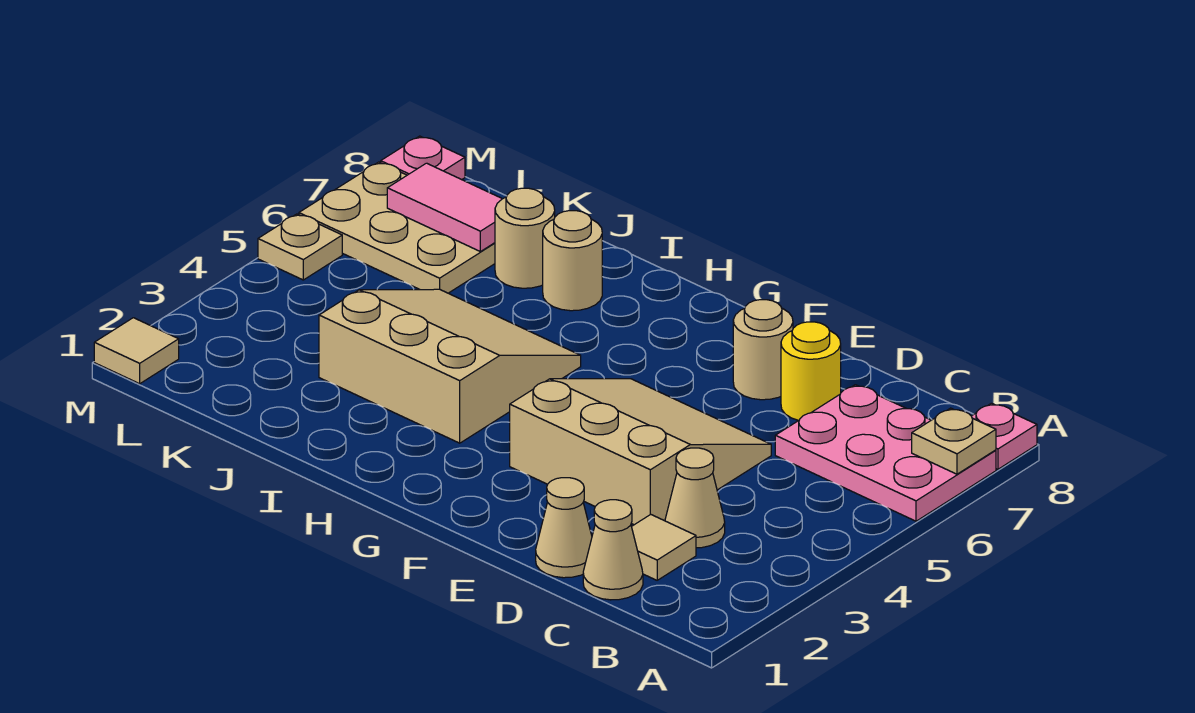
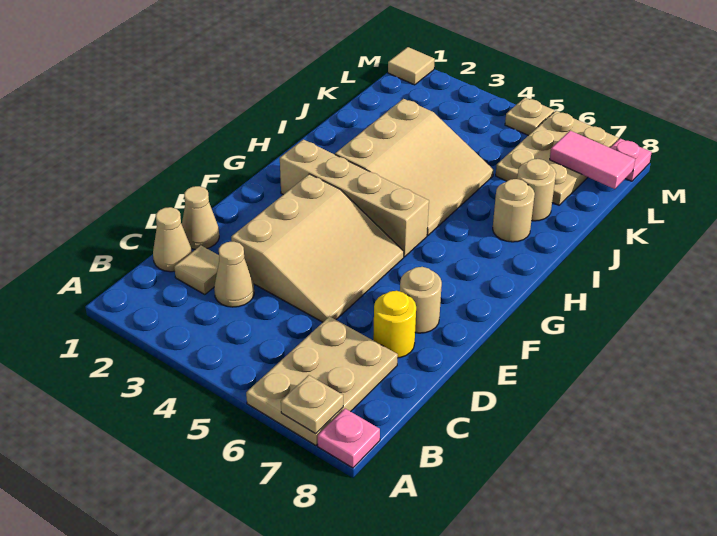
pink 2x3 plate [775,385,996,521] -> tan 2x3 plate [246,316,398,445]
none -> tan 1x4 brick [280,139,429,257]
pink 1x2 tile [387,163,502,252] -> pink 1x2 tile turned to [550,131,635,189]

